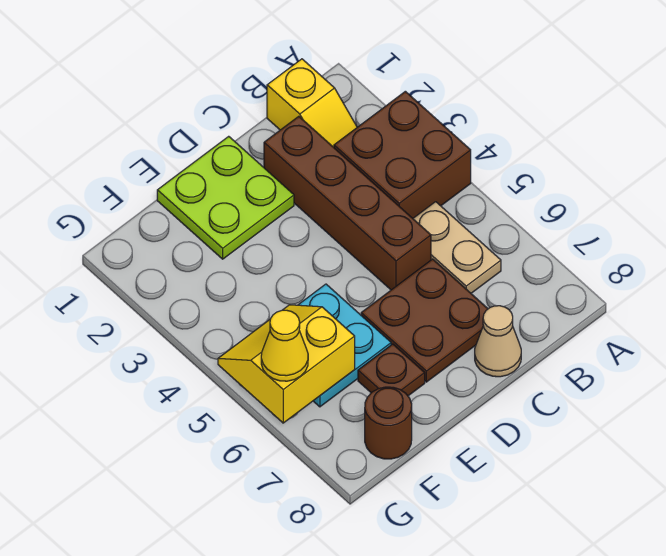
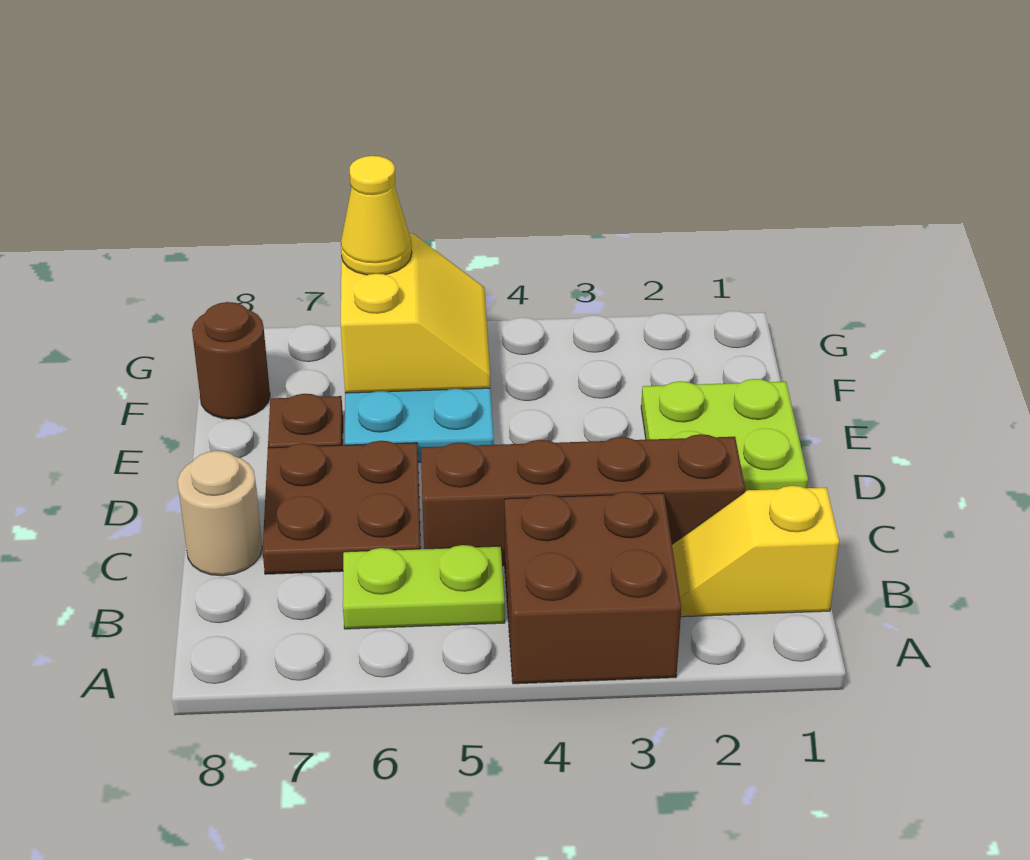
tan 1x2 plate [413,202,501,293] -> lime 1x2 plate [343,545,505,629]
tan 1x1 cone [475,306,521,377] -> tan 1x1 round brick [177,451,262,576]

